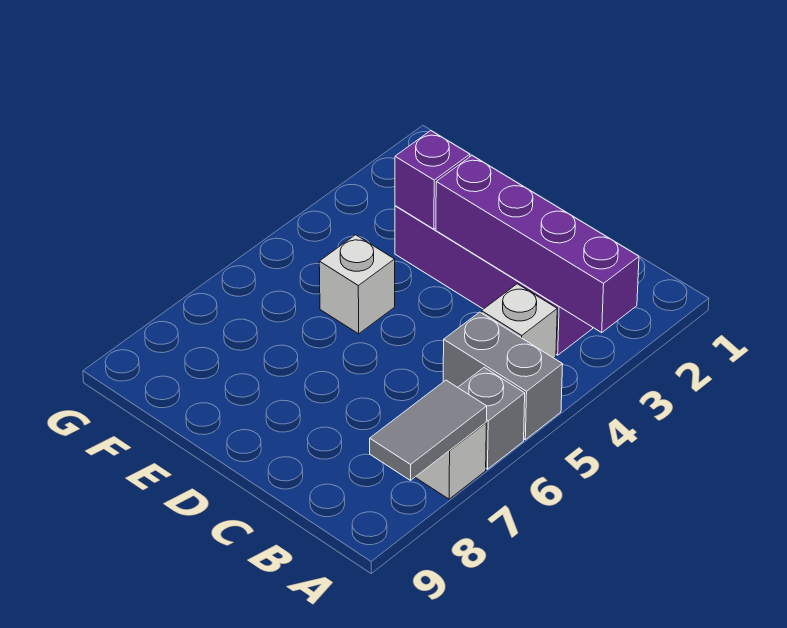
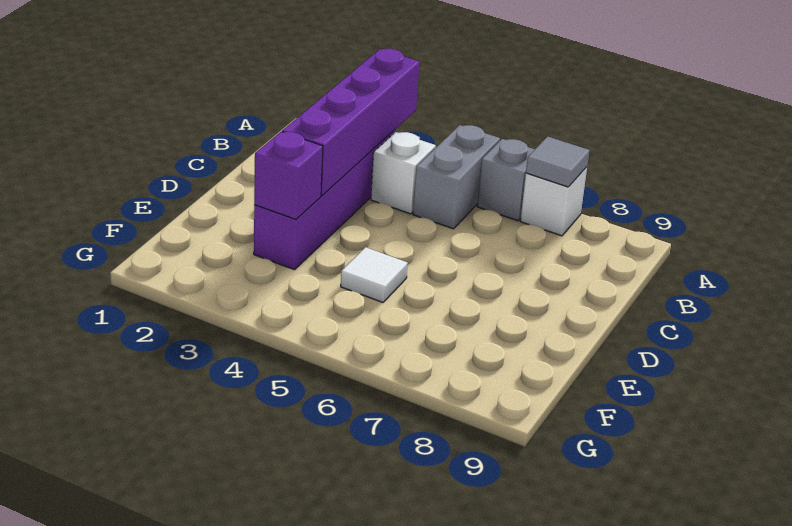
grey 1x2 tile [370,380,487,480] -> grey 1x1 tile [526,136,589,187]
white 1x1 brick [319,235,395,334] -> white 1x1 tile [341,247,408,302]

